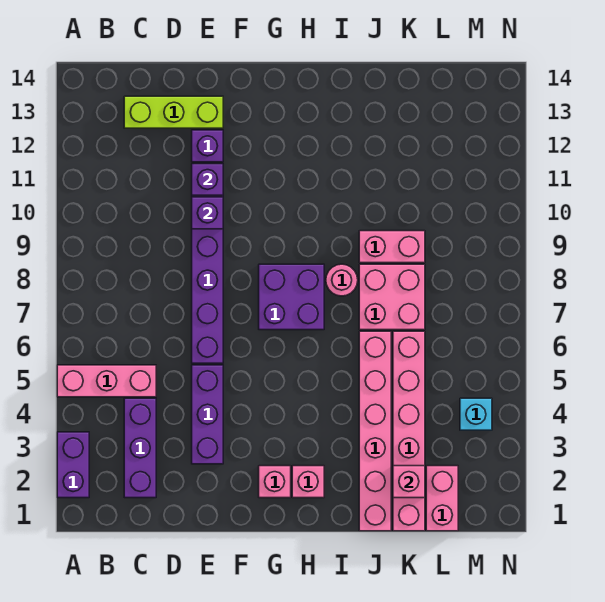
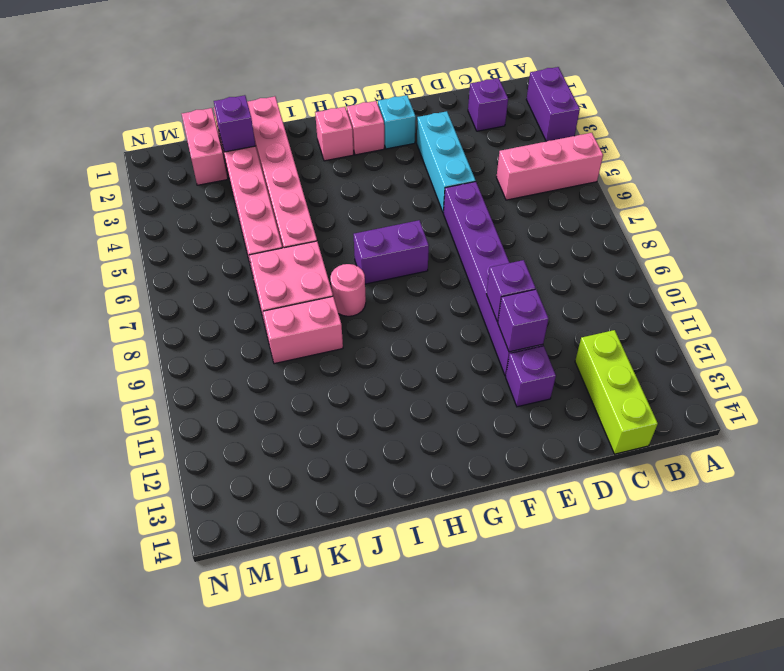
purple 1x3 brick [124,398,156,498] -> purple 1x1 brick [468,78,508,131]
lime 1x3 brick [124,96,223,128] -> lime 1x3 brick turned to [575,330,658,454]
purple 1x3 brick [192,365,223,464] -> cyan 1x3 brick [417,111,476,213]
purple 2x2 brick [259,264,324,330] -> purple 1x2 brick [354,220,429,284]
pink 1x1 brick [393,466,425,498] -> purple 1x1 brick [214,95,255,152]
cyan 1x1 brick [460,398,492,430] -> cyan 1x1 brick moved to [378,95,416,149]

